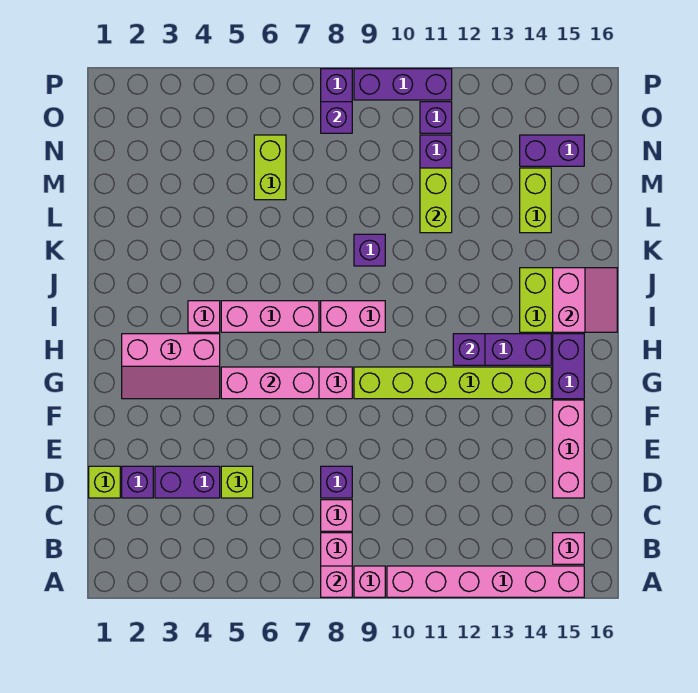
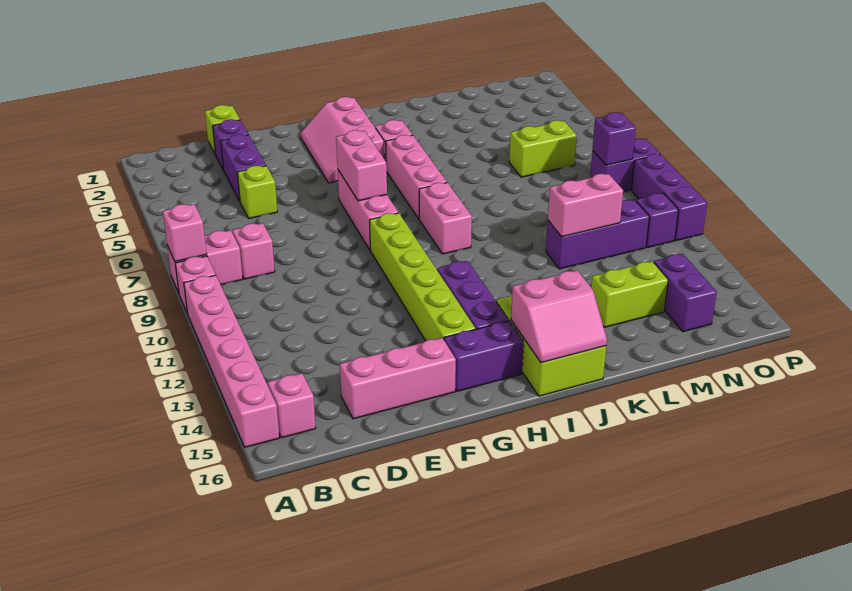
purple 1x1 brick [321,466,352,498] -> none
pink 1x3 brick [221,367,319,399] -> pink 1x2 brick [336,130,387,201]
purple 1x1 brick [453,334,485,365] -> none
purple 1x1 brick [354,234,385,266] -> none
lime 1x2 brick [420,168,452,233] -> pink 1x2 brick [548,174,623,237]

